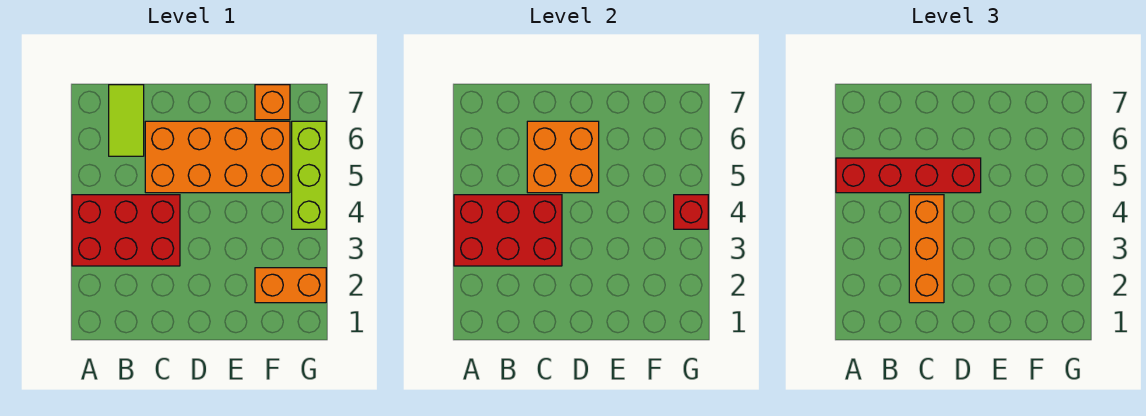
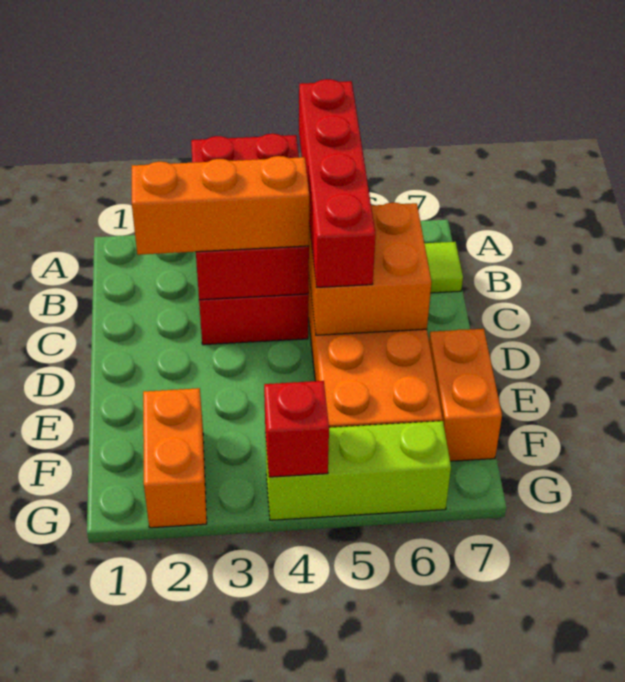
orange 1x1 brick [255,85,290,120] -> orange 1x2 brick [429,329,502,461]

